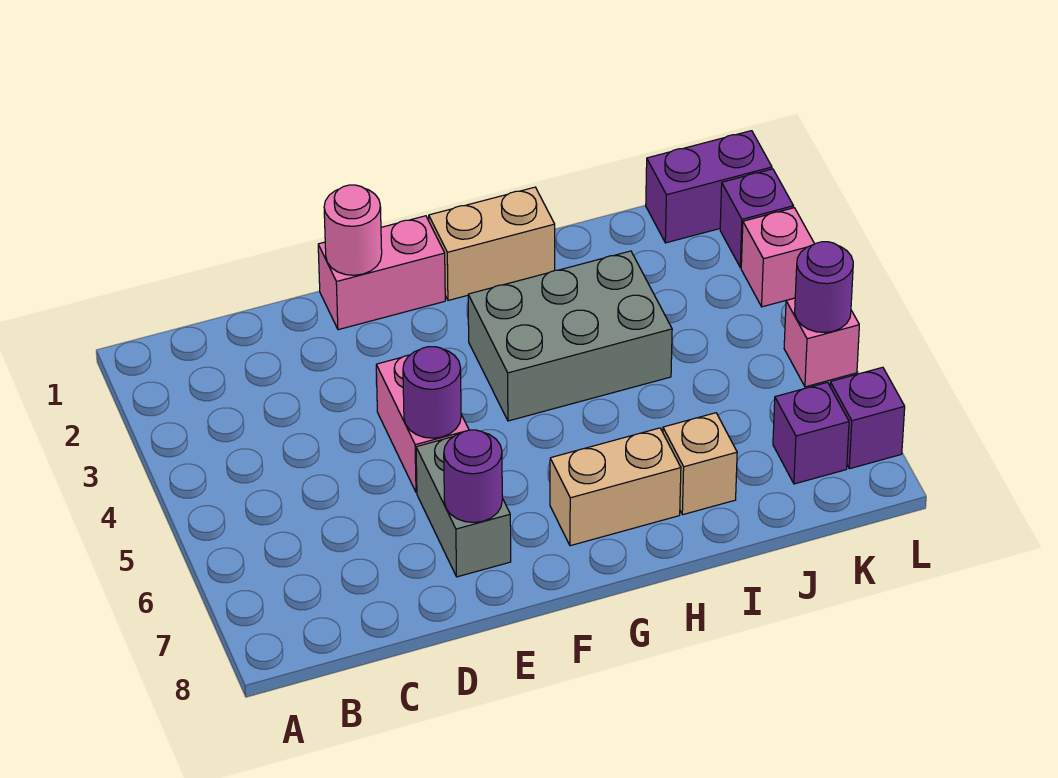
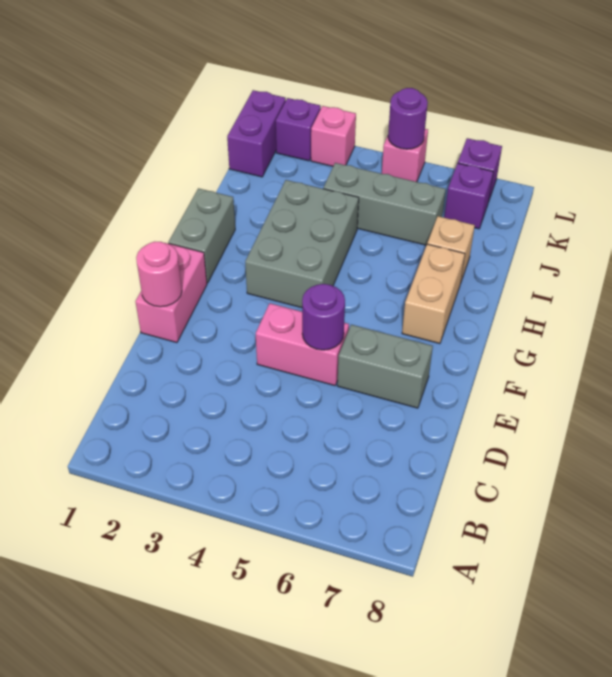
purple 1x1 round brick [444,430,502,522] -> none
tan 1x2 brick [429,187,555,300] -> grey 1x2 brick [168,188,235,283]
none -> grey 1x3 brick [323,163,446,245]

